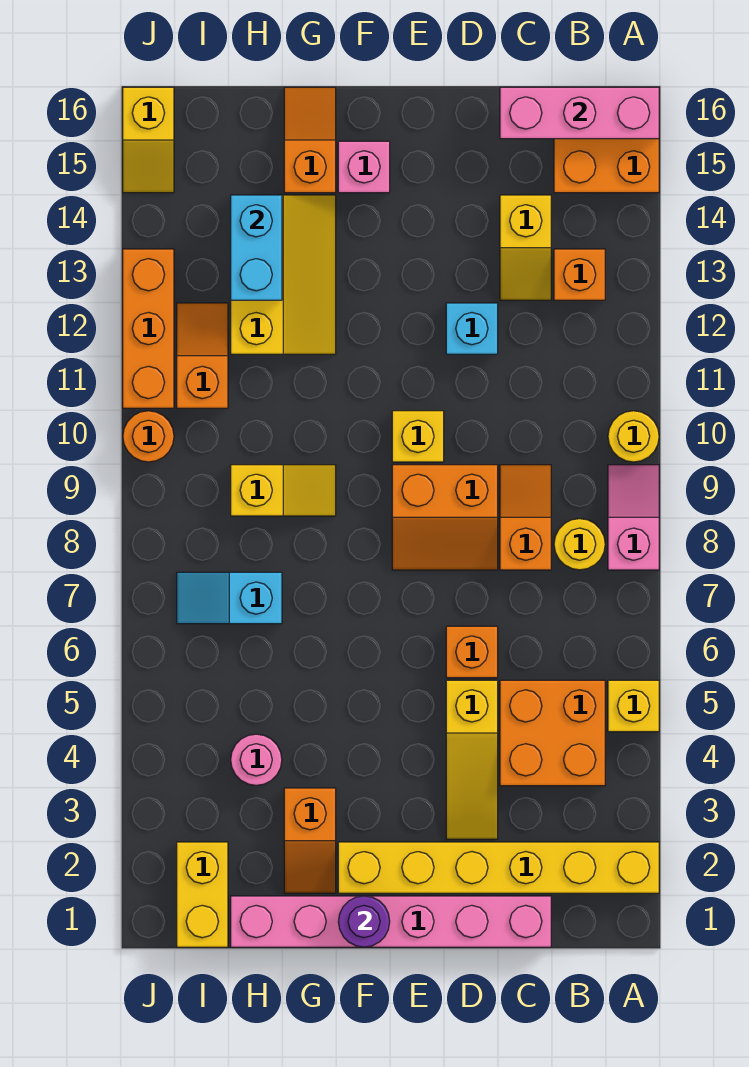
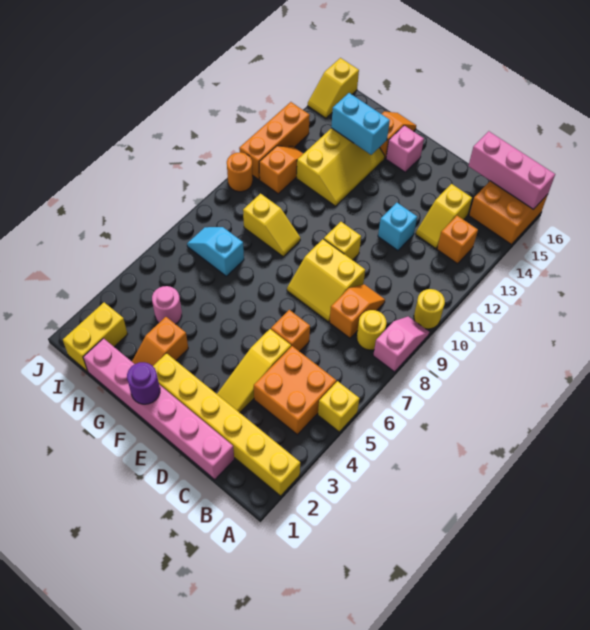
orange 2x2 slope [392,465,498,570] -> yellow 2x2 slope [287,239,365,322]
cyan 1x2 brick [231,195,282,300] -> cyan 1x2 brick turned to [331,93,390,155]

